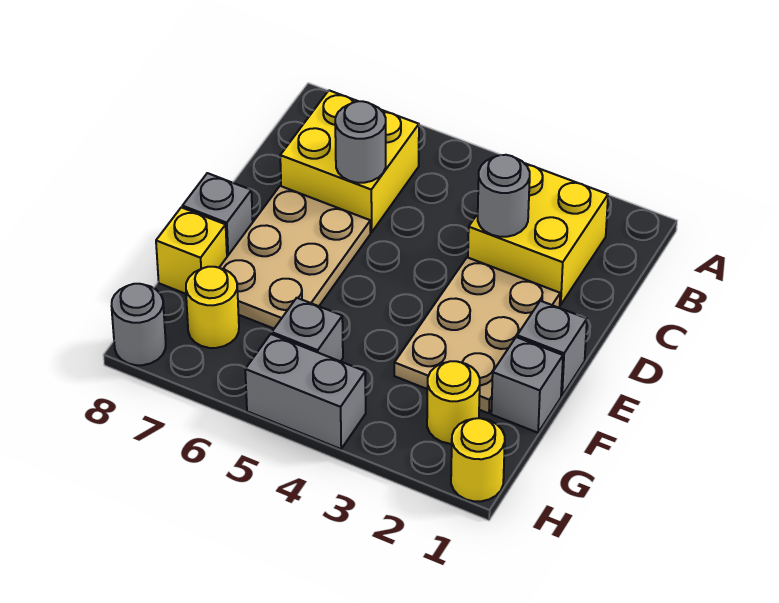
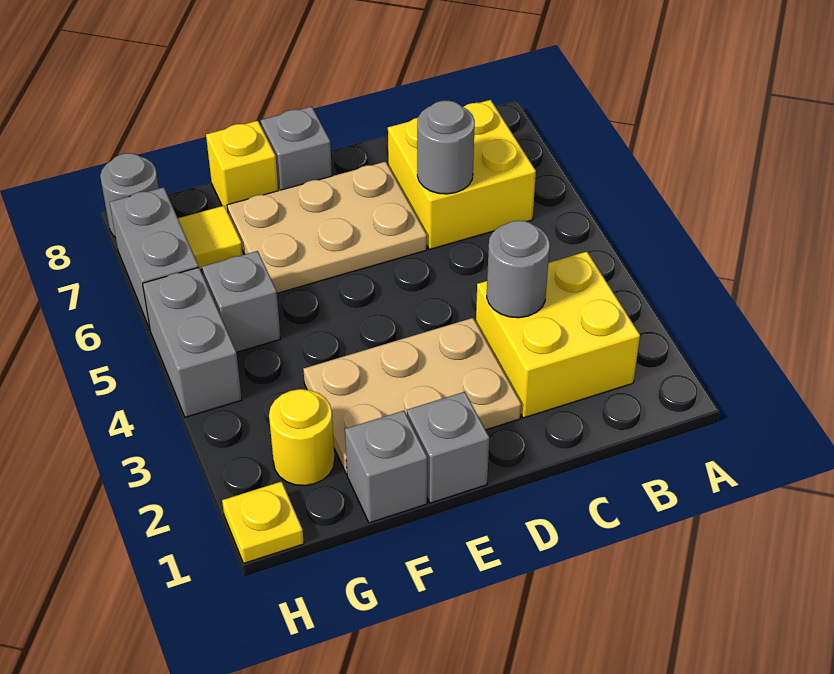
yellow 1x1 round brick [186,267,239,348] -> yellow 1x1 tile [178,206,243,270]
yellow 1x1 round brick [451,418,505,501] -> yellow 1x1 plate [222,481,304,563]
none -> grey 1x2 brick [110,187,199,329]

